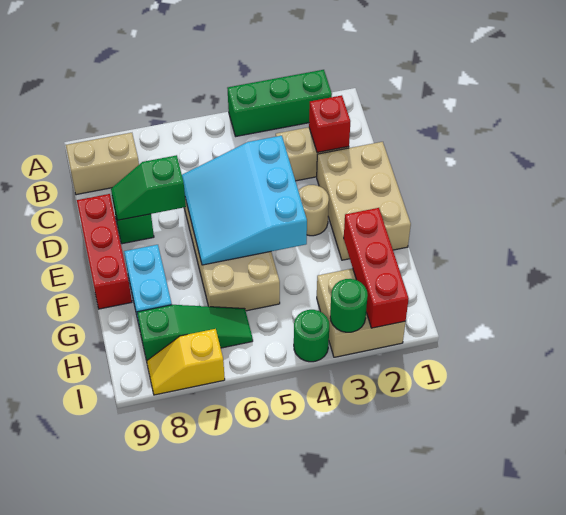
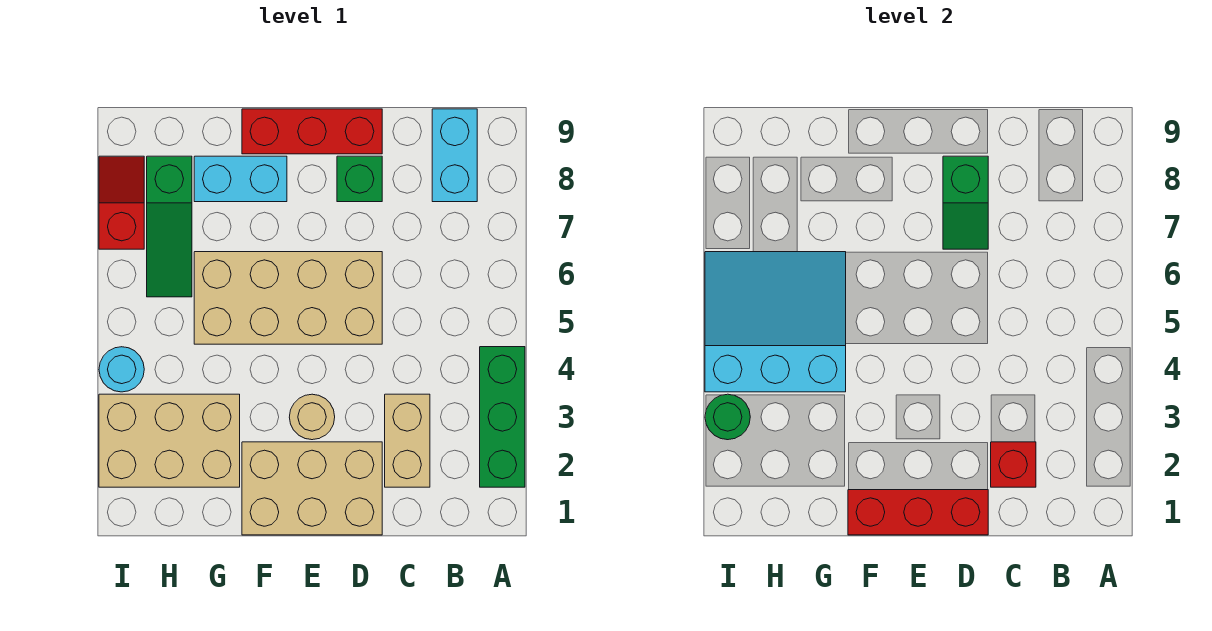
tan 1x2 brick [66,133,139,195] -> cyan 1x2 brick [432,109,477,202]
cyan 3x3 slope [182,136,307,265] -> cyan 3x3 slope moved to [705,252,846,392]
green 1x2 slope [111,155,186,220] -> green 1x2 slope turned to [943,156,988,249]
red 1x3 brick [344,208,409,328] -> red 1x3 brick moved to [848,490,988,535]
tan 2x2 brick [317,268,406,357] -> tan 2x3 brick [99,394,240,487]
green 1x1 round brick [294,310,329,362] -> cyan 1x1 round brick [99,347,144,392]
yellow 1x2 slope [147,329,225,395] -> red 1x2 slope [99,156,144,249]

